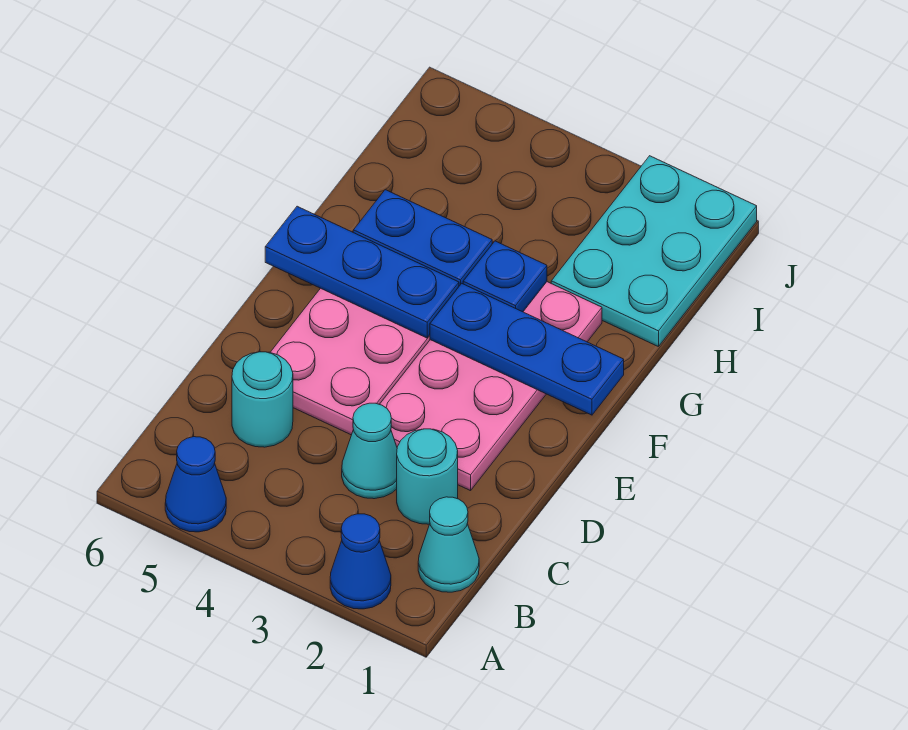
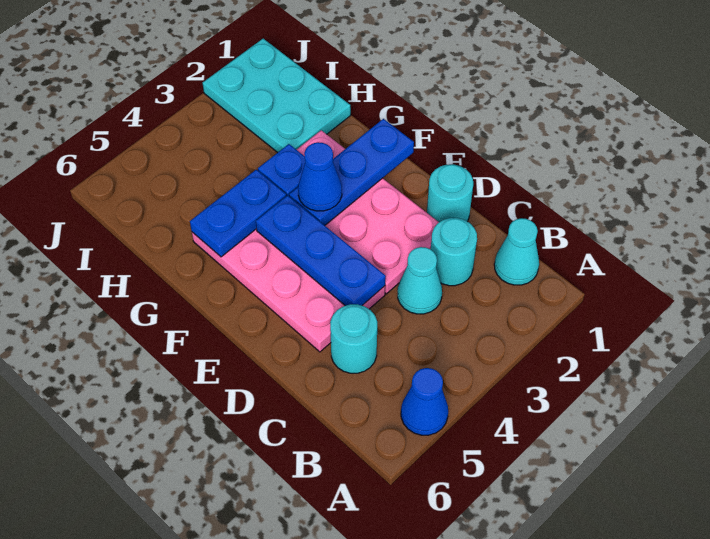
blue 1x1 cone [330,514,391,609] -> blue 1x1 cone moved to [298,142,342,211]
none -> cyan 1x1 round brick [427,164,473,222]
blue 1x3 plate [265,206,459,338] -> blue 1x3 plate turned to [256,195,386,306]

